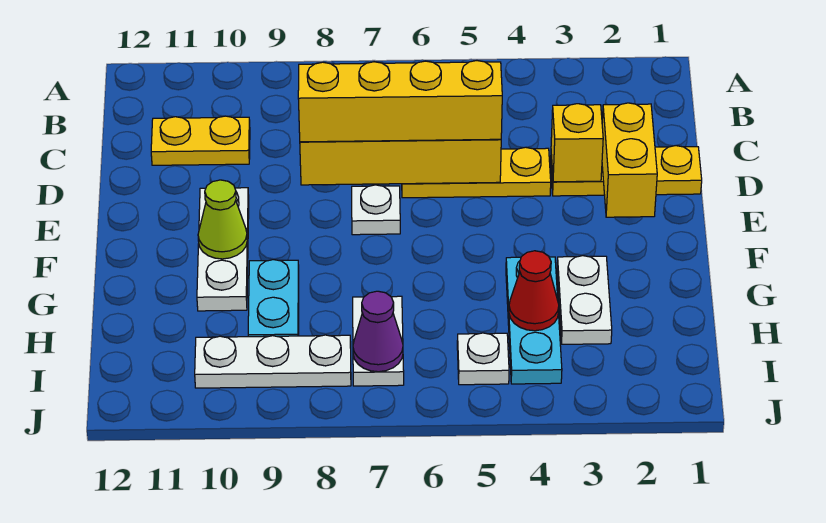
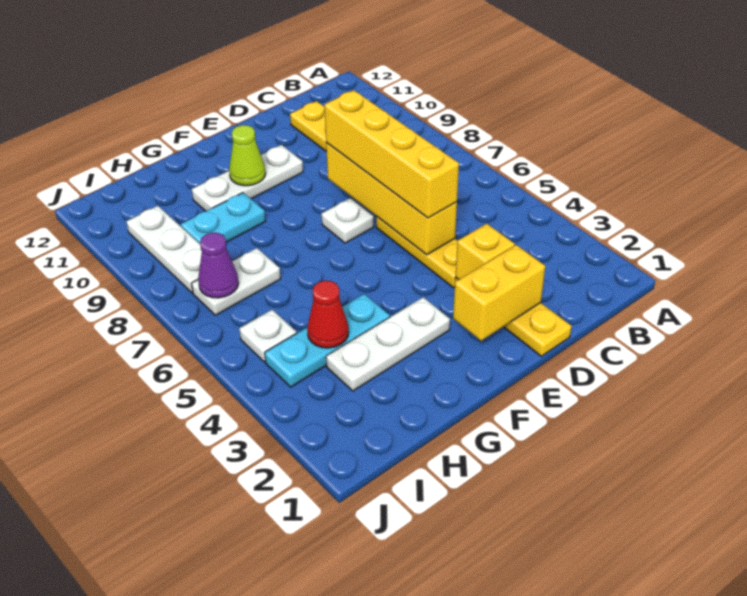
white 1x2 plate [557,256,612,344] -> white 1x3 plate [326,297,450,391]

